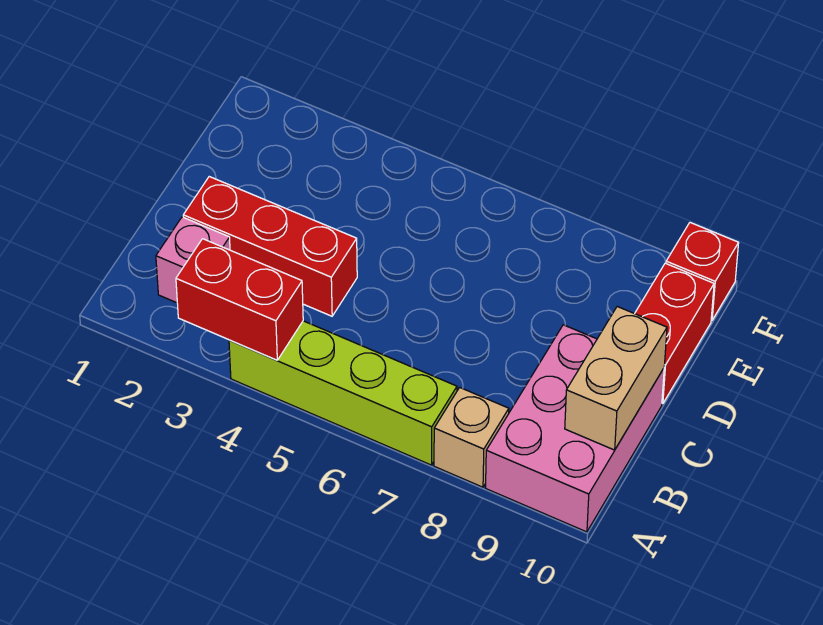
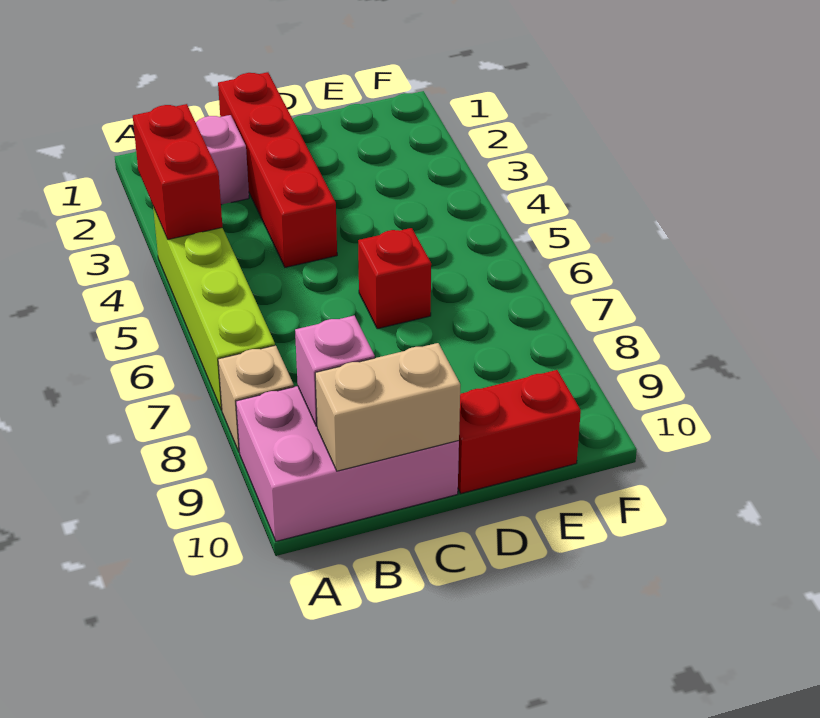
none -> pink 1x1 brick [295,316,375,426]
red 1x3 brick [183,177,357,316] -> red 1x4 brick [218,72,337,267]
red 1x1 brick [666,223,739,320] -> red 1x1 brick moved to [358,228,431,329]

